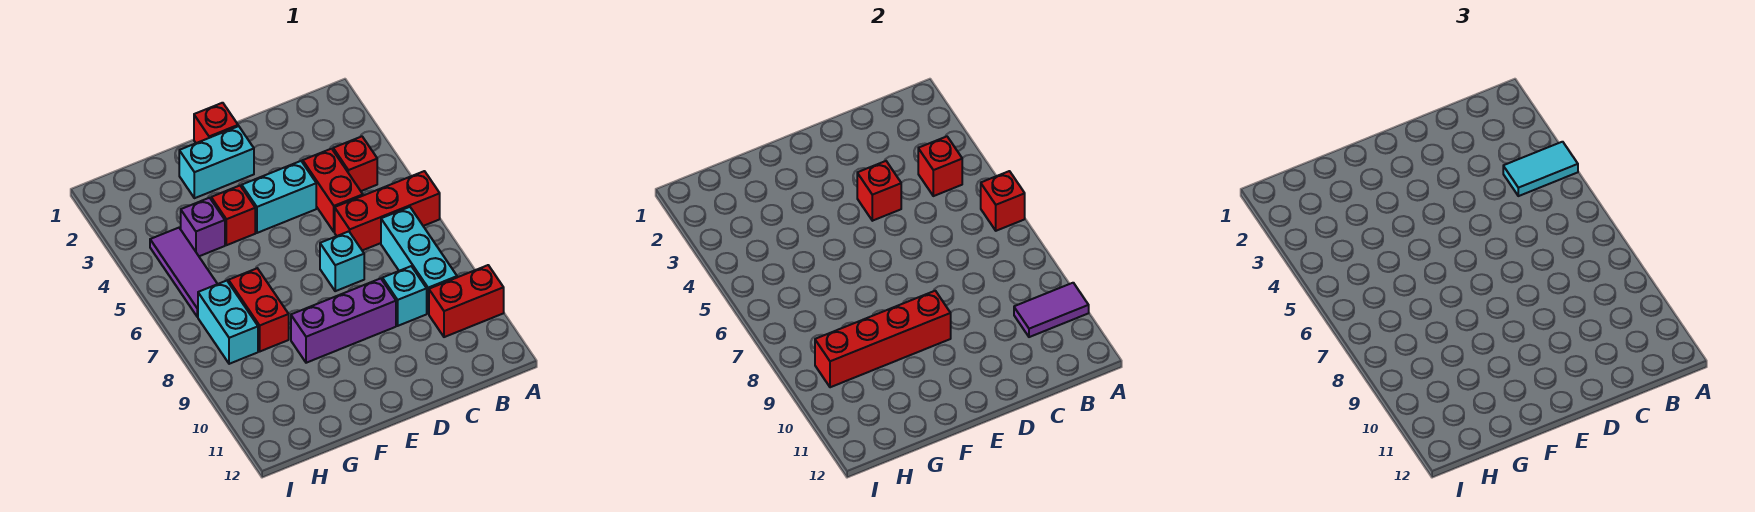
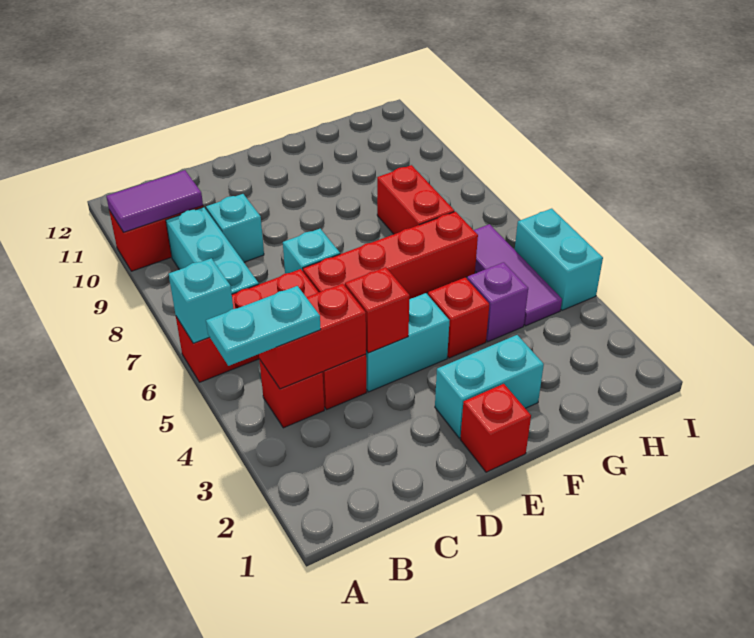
cyan 1x2 tile [1503,142,1578,196] -> cyan 1x2 plate [206,286,321,366]
red 1x1 brick [981,171,1025,231] -> cyan 1x1 brick [169,258,233,343]
red 1x1 brick [918,136,962,196] -> red 1x2 brick [259,284,366,389]
purple 1x3 brick [291,278,396,363] -> none
red 1x4 brick [815,291,951,387] -> red 1x4 brick moved to [303,212,478,299]
cyan 1x2 brick [198,281,258,364] -> cyan 1x2 brick moved to [515,209,603,310]

